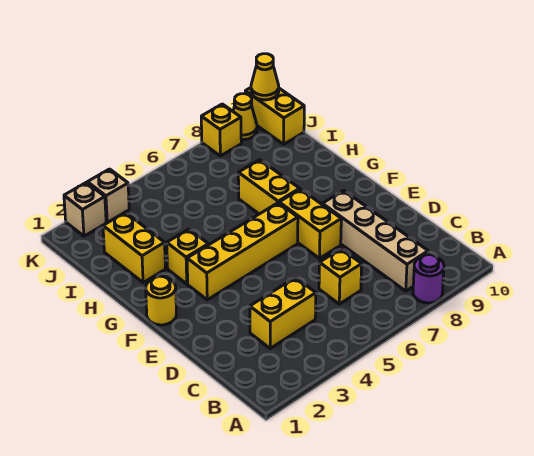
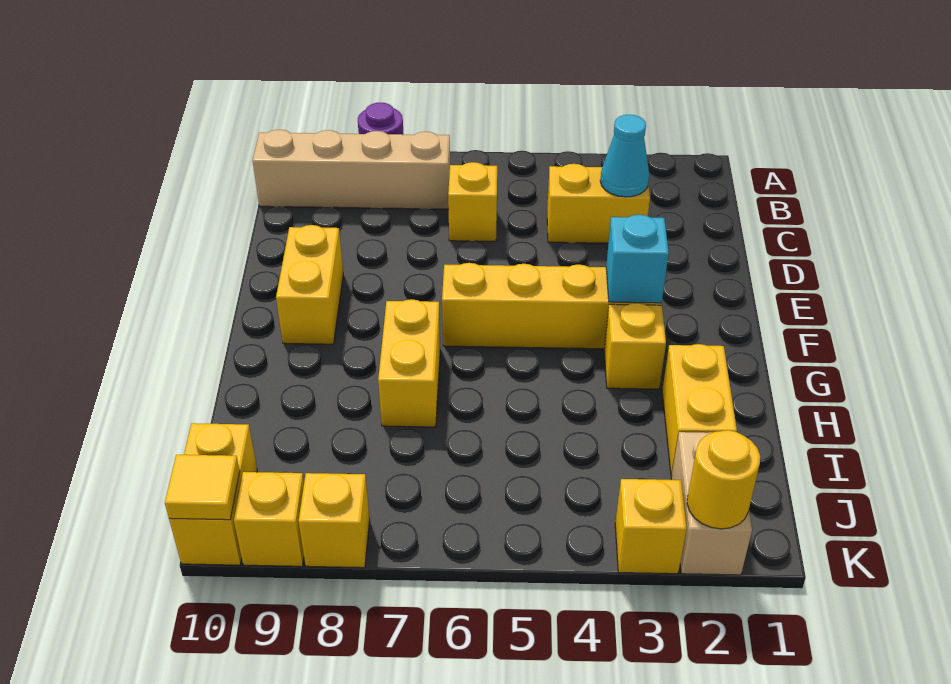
tan 1x4 brick [322,191,428,291] -> tan 1x4 brick turned to [253,130,450,209]
none -> cyan 1x1 cone [600,115,649,197]
yellow 1x2 brick [279,189,341,258] -> yellow 1x2 brick moved to [276,225,343,344]
yellow 1x1 round brick [146,276,176,325] -> yellow 1x1 round brick moved to [687,430,760,529]
none -> cyan 1x1 brick [606,215,669,303]
tan 1x1 brick [64,182,106,236] -> tan 1x2 brick [671,432,752,575]
tan 1x1 brick [87,169,129,223] -> yellow 1x1 brick [615,479,687,574]
yellow 1x1 cone [233,94,257,139] -> yellow 1x1 brick [234,472,304,566]
yellow 1x1 cone [251,54,279,100] -> yellow 1x1 tile [165,455,240,520]

